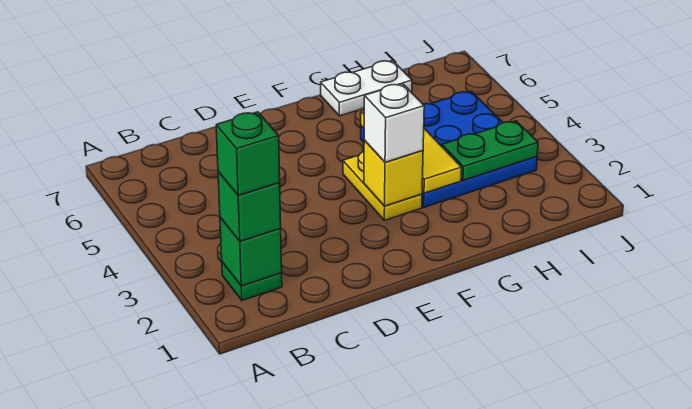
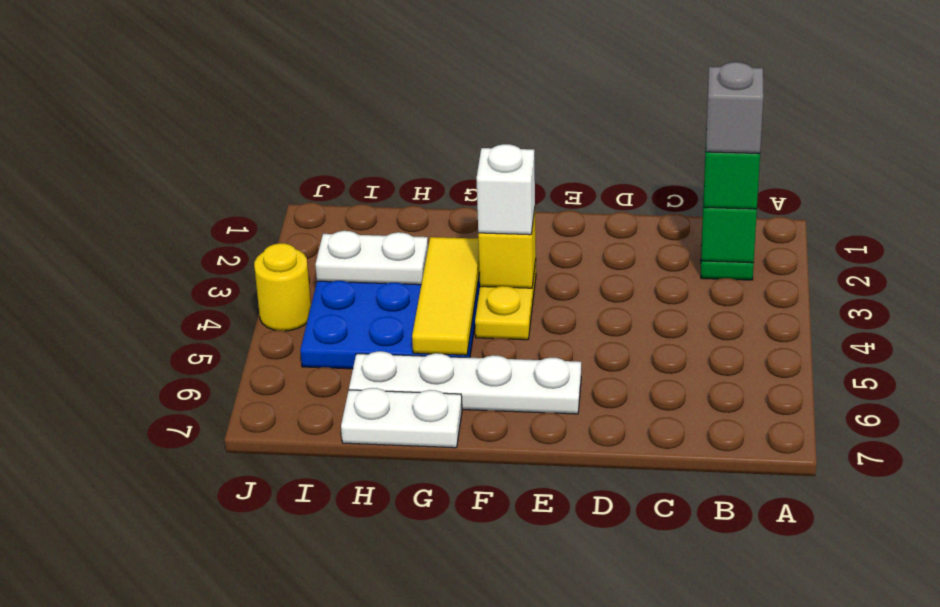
green 1x1 brick [216,112,280,195] -> grey 1x1 brick [706,62,764,154]
none -> white 1x4 plate [349,351,581,414]
green 1x2 plate [442,121,538,180] -> white 1x2 plate [315,231,428,285]
none -> yellow 1x1 round brick [254,243,311,331]

